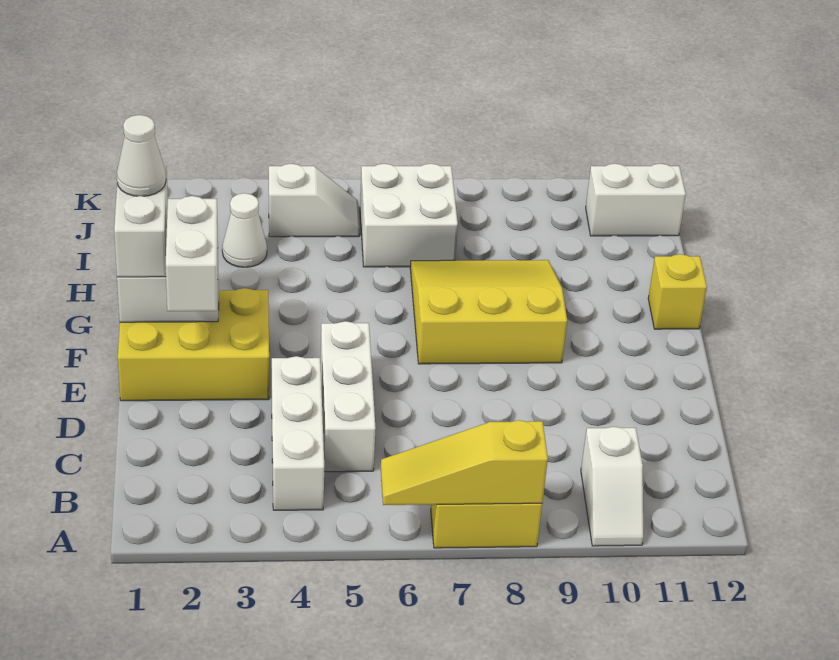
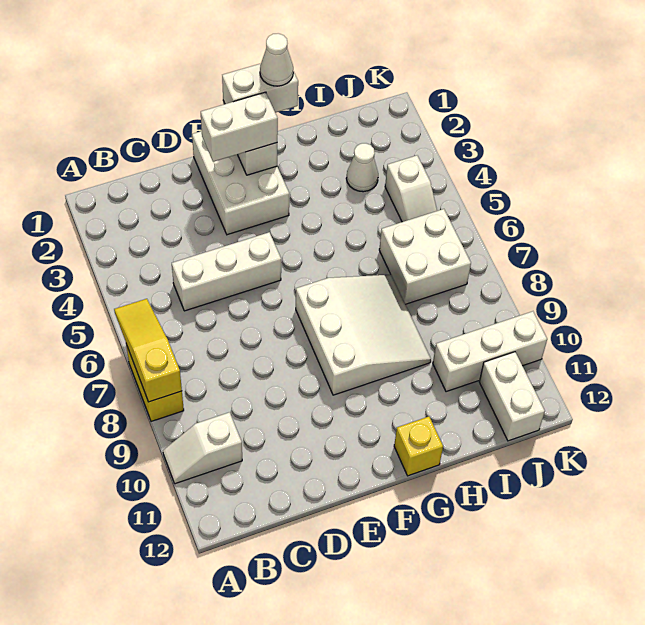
white 1x3 brick [272,356,324,510] -> white 1x3 brick moved to [433,311,547,392]
yellow 2x3 brick [118,288,269,401] -> white 2x3 brick [192,131,289,235]
yellow 3x3 slope [410,260,567,364] -> white 3x3 slope [296,275,431,395]

